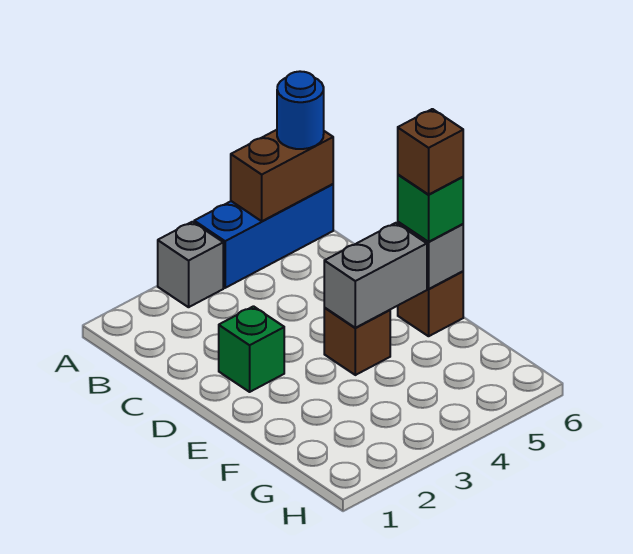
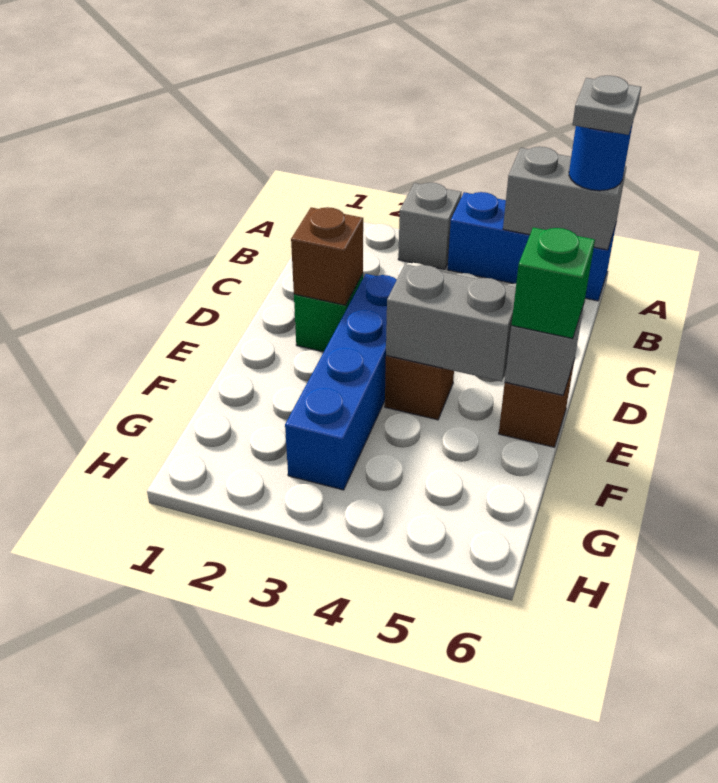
brown 1x2 brick [231,130,333,221] -> grey 1x2 brick [503,147,626,250]
none -> grey 1x1 plate [573,76,641,135]
none -> blue 1x4 brick [285,274,397,490]
brown 1x1 brick [398,109,463,194] -> brown 1x1 brick moved to [291,207,363,305]

